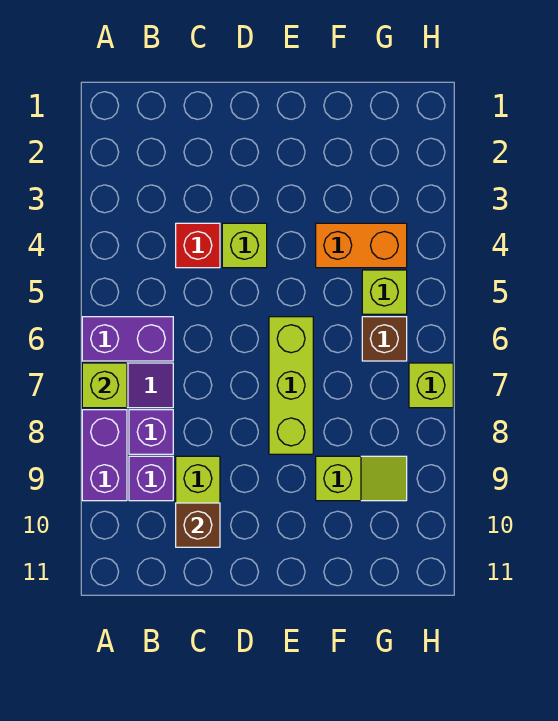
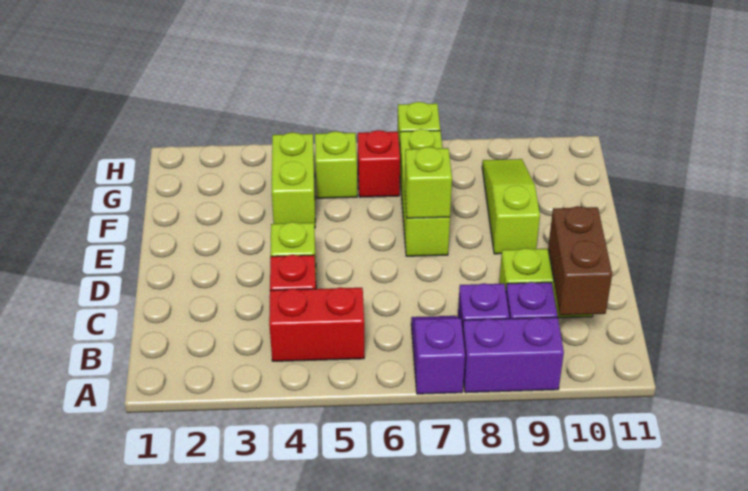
purple 1x2 brick [82,317,173,361] -> none
lime 1x1 brick [82,363,127,408] -> lime 1x1 brick moved to [405,147,452,218]
none -> red 1x2 brick [269,287,364,361]
brown 1x1 brick [176,503,220,547] -> brown 1x2 brick [548,206,612,315]
lime 1x3 brick [269,317,313,454] -> lime 1x3 brick turned to [400,129,450,256]
orange 1x2 brick [316,223,407,268] -> lime 1x2 brick [272,132,315,228]
lime 1x2 slope [316,456,407,501] -> lime 1x3 slope [482,159,540,254]
brown 1x1 brick [362,317,407,361] -> red 1x1 brick [358,130,400,197]

